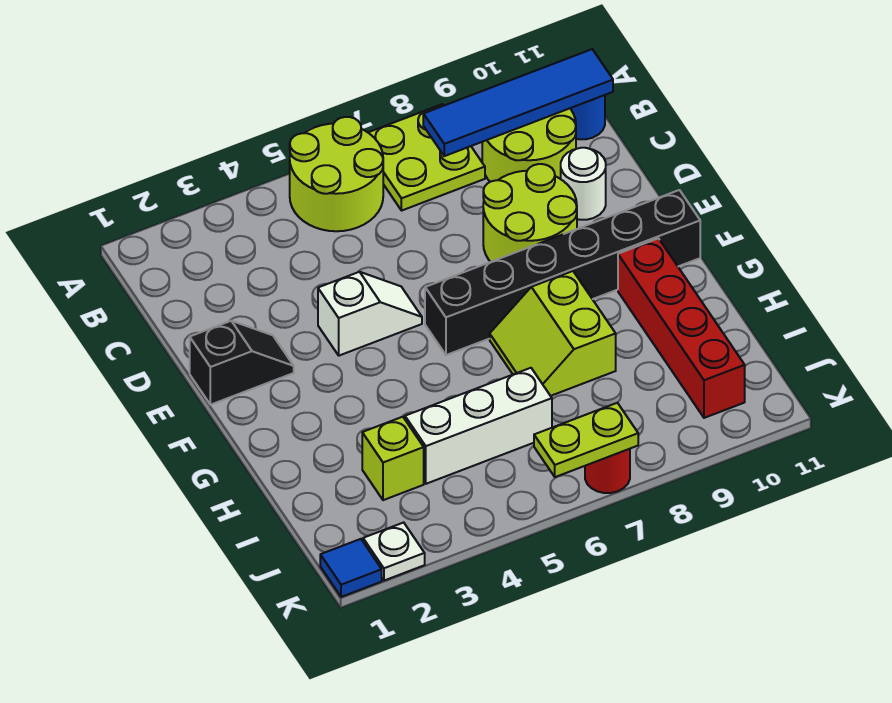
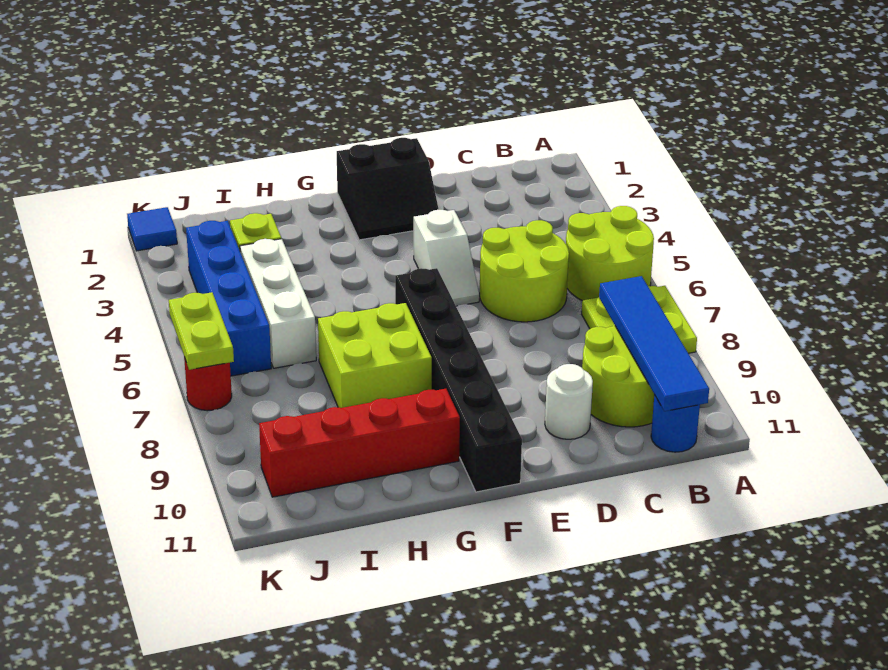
lime 2x2 round brick [483,164,577,262] -> lime 2x2 round brick moved to [480,220,569,322]
black 1x2 slope [190,321,294,405] -> black 2x2 slope [337,138,439,240]
lime 2x2 slope [490,271,616,396] -> lime 2x2 brick [318,303,432,408]
none -> blue 1x4 brick [186,221,271,376]
white 1x1 plate [363,523,425,581] -> none

